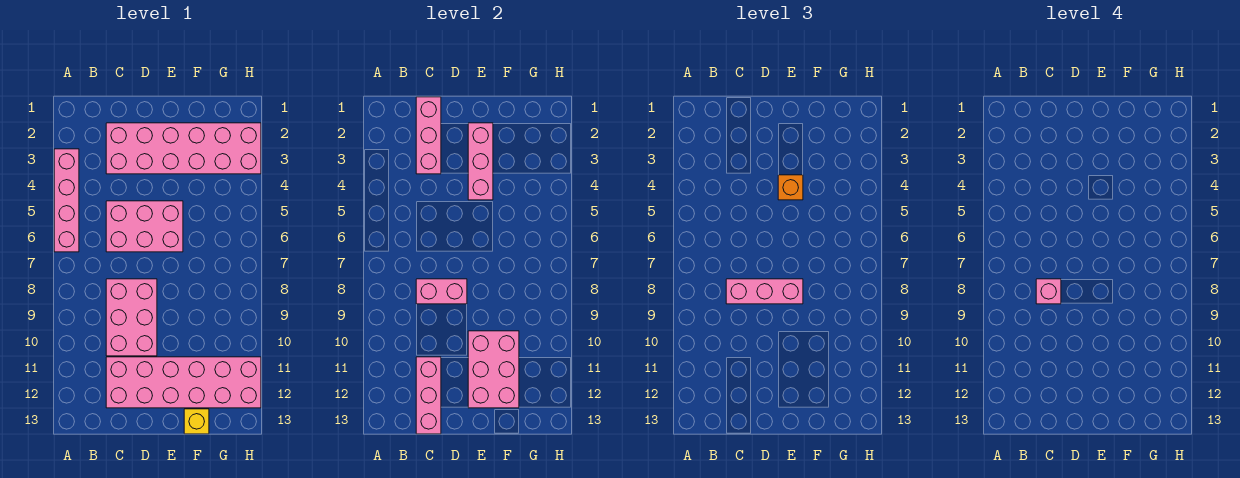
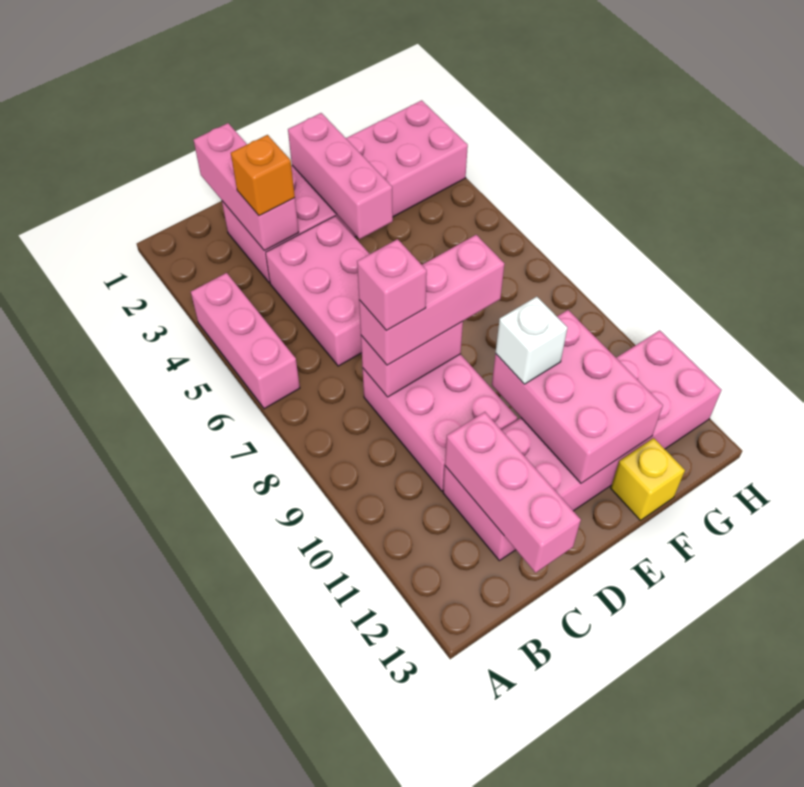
pink 1x4 brick [54,149,79,252] -> pink 1x3 brick [191,273,300,409]
pink 2x3 brick [106,201,183,252] -> pink 2x3 brick turned to [266,216,369,366]
orange 1x1 brick [778,175,803,200] -> orange 1x1 brick moved to [231,135,295,216]
none -> white 1x1 brick [496,297,567,384]

